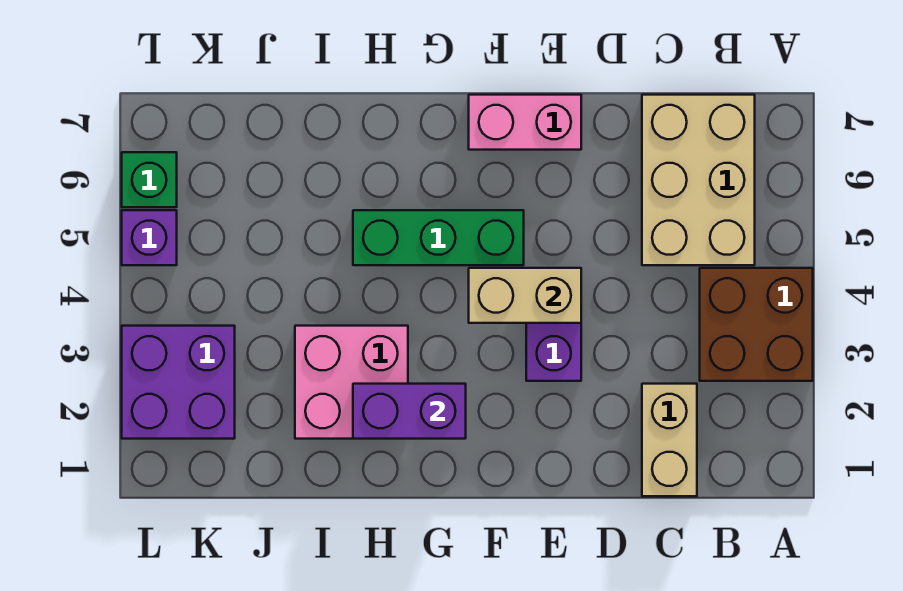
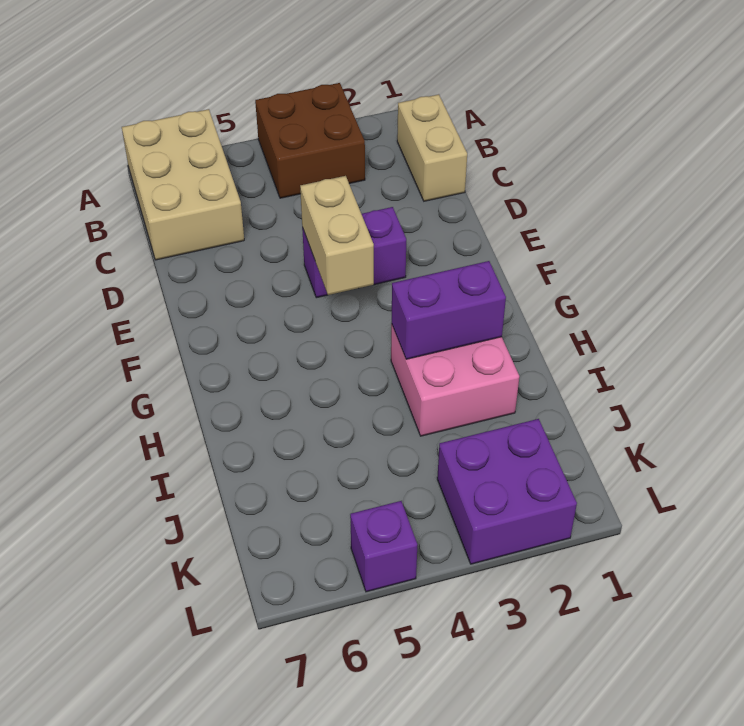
tan 2x3 brick [642,95,755,265] -> tan 2x3 brick turned to [122,109,244,260]
tan 1x2 brick [642,384,697,496] -> tan 1x2 brick turned to [397,94,467,201]
pink 1x2 brick [469,95,581,150] -> none
green 1x3 brick [353,210,524,265] -> none
purple 1x2 brick [353,384,466,439] -> purple 1x2 brick turned to [392,261,506,359]
green 1x1 brick [122,152,177,207] -> none

